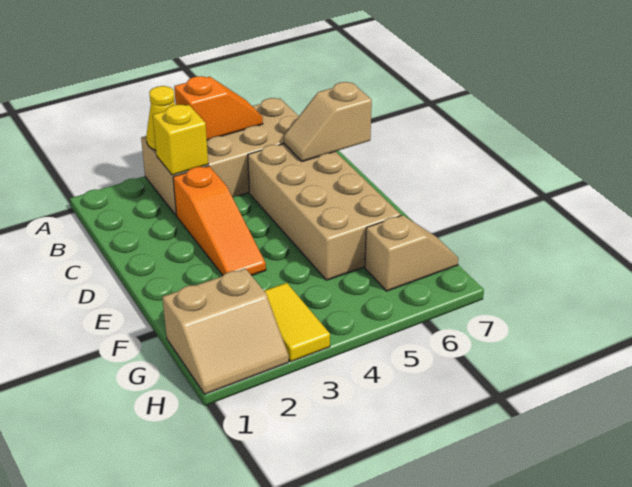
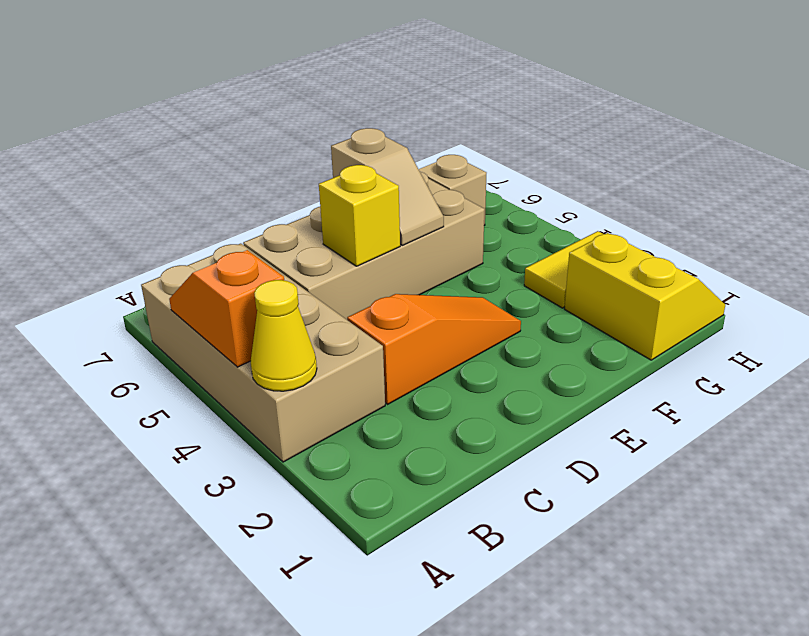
yellow 1x1 brick [153,105,208,175] -> yellow 1x1 brick moved to [319,165,400,266]
tan 1x2 slope [284,82,372,162] -> tan 1x2 slope moved to [331,128,444,245]
tan 2x2 slope [162,268,289,394] -> yellow 2x2 slope [565,233,725,360]

